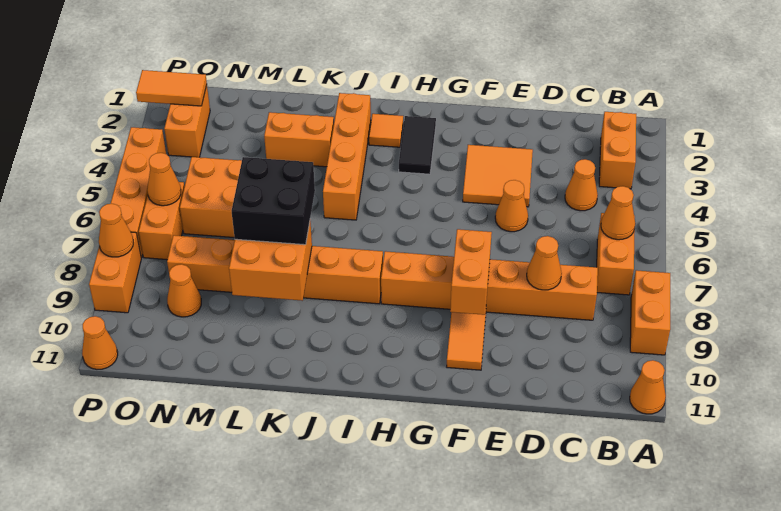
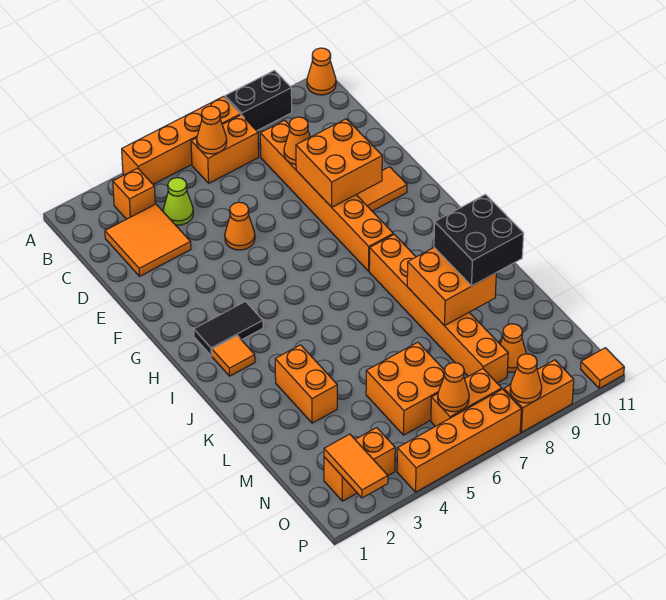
orange 1x2 brick [630,270,670,355] -> black 1x2 brick [225,70,292,131]
orange 1x2 brick [599,112,636,189] -> orange 1x1 brick [113,168,155,219]
orange 1x1 cone [565,159,598,211] -> lime 1x1 cone [163,178,193,225]
orange 2x2 tile [463,145,533,207] -> orange 2x2 tile moved to [105,204,191,276]
orange 1x2 brick [450,229,492,315] -> orange 2x2 brick [296,119,382,207]
orange 1x4 brick [323,93,371,220] -> orange 1x4 brick moved to [122,96,240,184]
black 2x2 brick [232,157,315,245] -> black 2x2 brick moved to [434,194,524,286]
orange 1x1 cone [82,316,118,369] -> orange 1x1 tile [580,348,624,388]

